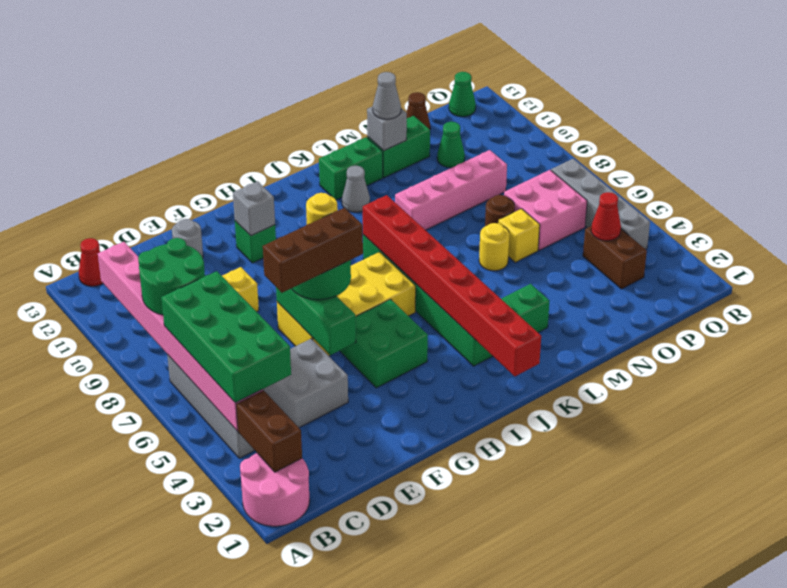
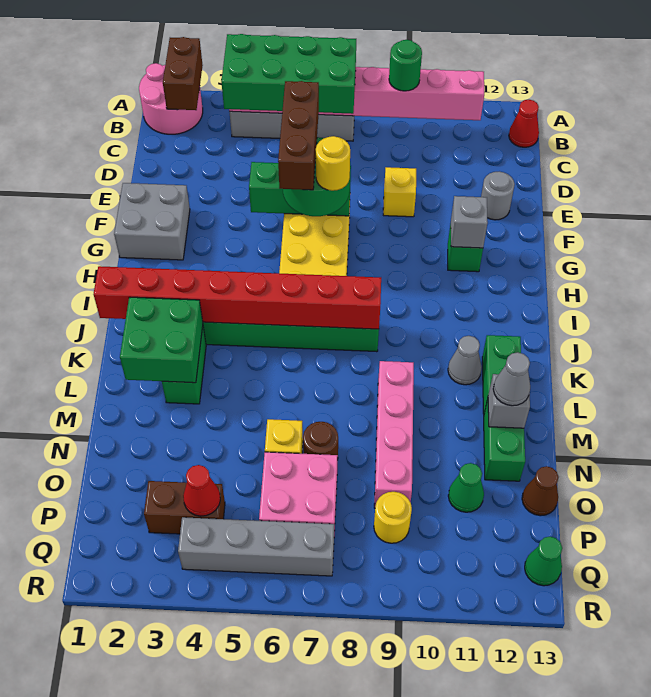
brown 1x2 brick [236,391,302,472] -> brown 1x2 brick turned to [163,37,203,110]
green 2x2 round brick [138,238,205,315] -> green 1x1 round brick [389,40,422,91]
grey 2x2 brick [263,339,348,428] -> grey 2x2 brick moved to [114,183,190,260]
green 2x2 brick [340,299,428,388] -> green 2x2 brick moved to [120,297,203,383]
yellow 1x1 round brick [479,223,509,271] -> yellow 1x1 round brick moved to [374,492,412,543]

